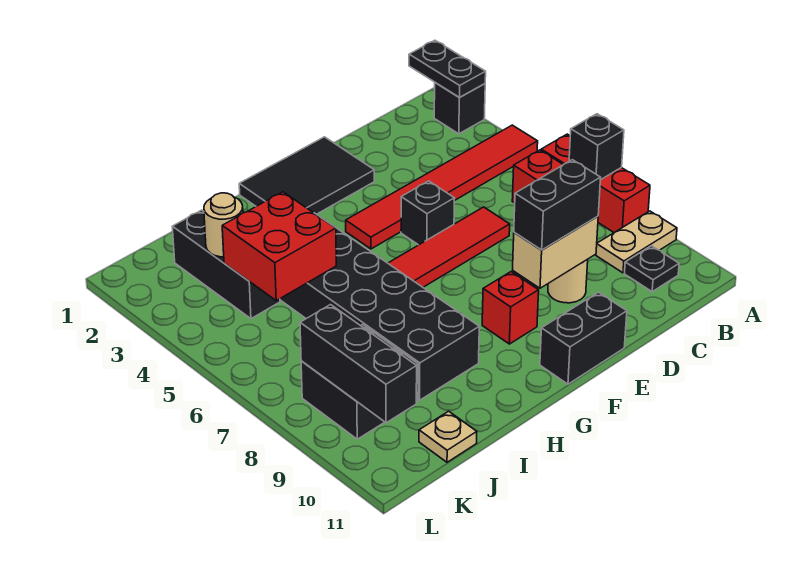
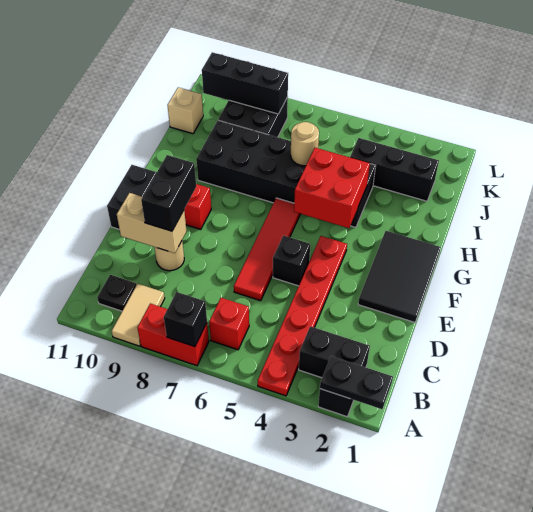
red 1x6 tile [346,125,538,249] -> red 1x6 plate [258,236,347,396]
red 1x3 brick [541,134,650,233] -> red 1x2 brick [137,303,209,366]
tan 1x2 plate [596,211,677,273] -> tan 1x2 tile [112,284,165,346]
none -> black 1x2 brick [299,326,370,378]
tan 1x2 brick [513,216,598,288] -> tan 1x2 brick turned to [117,193,187,253]
red 2x2 brick [222,192,336,301] -> red 2x2 brick moved to [294,148,370,228]
tan 1x1 round brick [204,193,243,257] -> tan 1x1 round brick moved to [291,122,319,166]
tan 1x1 plate [419,411,477,462] -> tan 1x1 brick [167,87,203,134]

